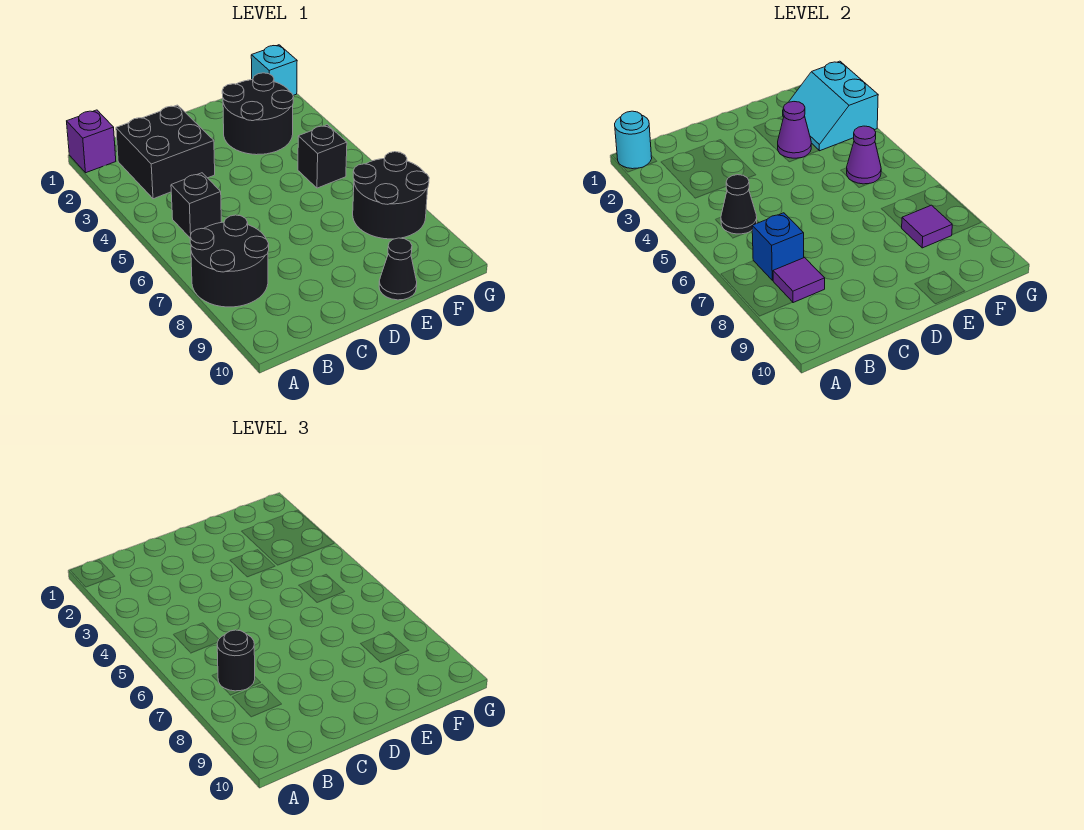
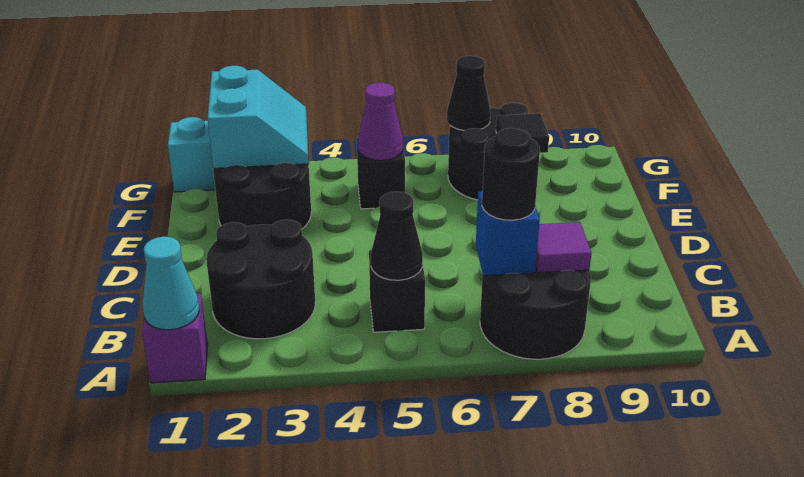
cyan 1x1 round brick [615,111,652,169] -> cyan 1x1 cone [143,237,199,330]
black 2x2 brick [116,105,215,199] -> black 2x2 round brick [206,220,315,339]
purple 1x1 cone [778,102,811,158] -> none
black 1x1 cone [379,238,417,300] -> black 1x1 cone moved to [447,56,490,131]
cyan 2x2 slope [783,61,878,151] -> cyan 2x2 slope turned to [208,66,309,168]
purple 1x1 tile [902,205,952,248] -> black 1x1 tile [496,113,549,153]

